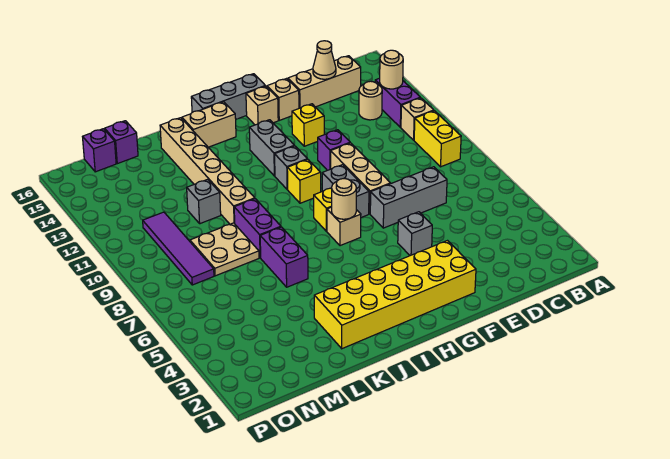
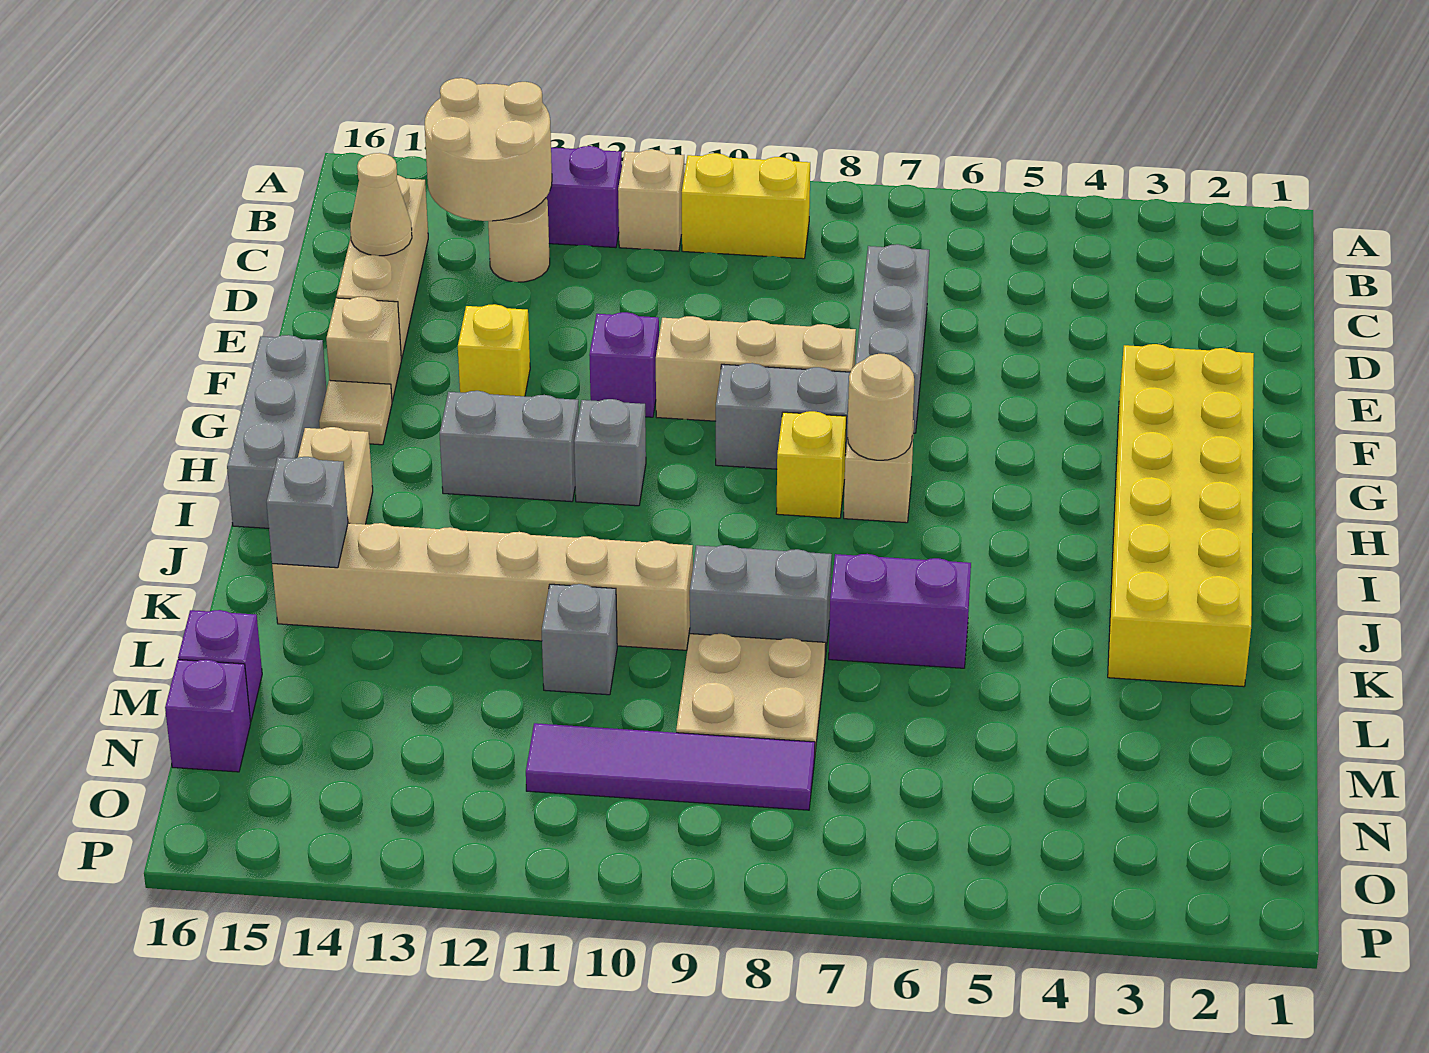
tan 1x1 round brick [380,50,403,89] -> tan 2x2 round brick [425,78,552,221]
grey 1x1 brick [398,212,432,256] -> grey 1x1 brick moved to [267,457,348,568]
tan 1x1 brick [246,86,278,125] -> tan 1x1 tile [319,380,392,445]
yellow 1x1 brick [287,159,321,203] -> none
purple 1x2 brick [234,199,281,258] -> grey 1x2 brick [690,545,832,658]

